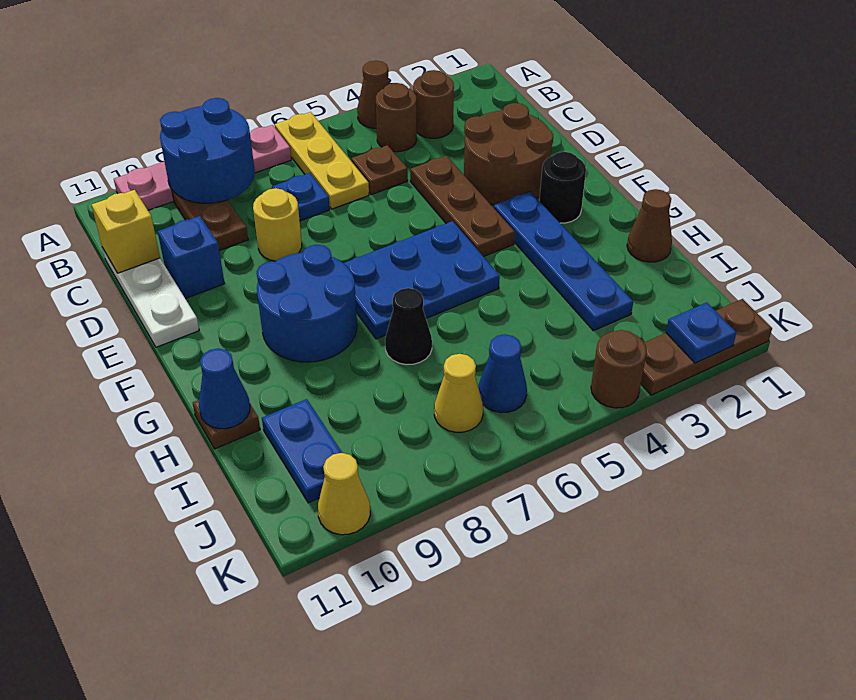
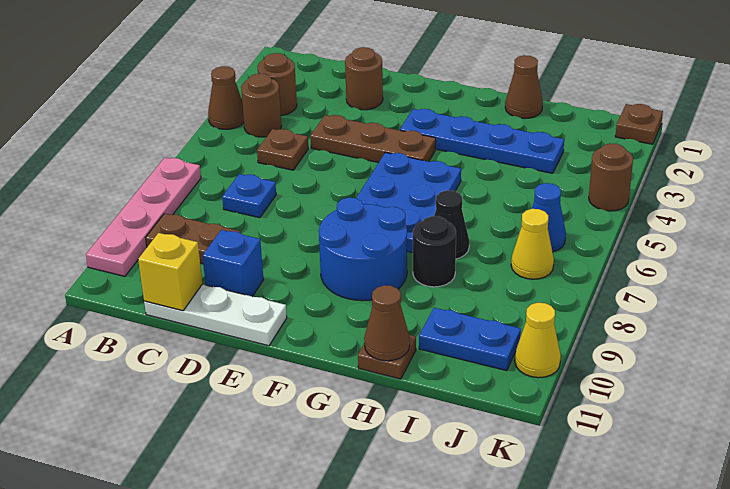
yellow 1x3 plate [275,112,369,209] -> none
blue 2x2 round brick [160,98,255,203] -> none
brown 2x2 round brick [464,103,553,205] -> brown 1x1 round brick [345,47,383,110]
yellow 1x1 round brick [253,188,302,261] -> none
black 1x1 round brick [540,152,586,223] -> black 1x1 round brick moved to [413,216,456,287]
blue 1x1 cone [199,348,250,429] -> brown 1x1 cone [364,285,410,361]
brown 1x3 plate [641,299,772,395] -> brown 1x1 plate [615,104,663,144]
blue 1x1 plate [666,302,736,363] -> none

